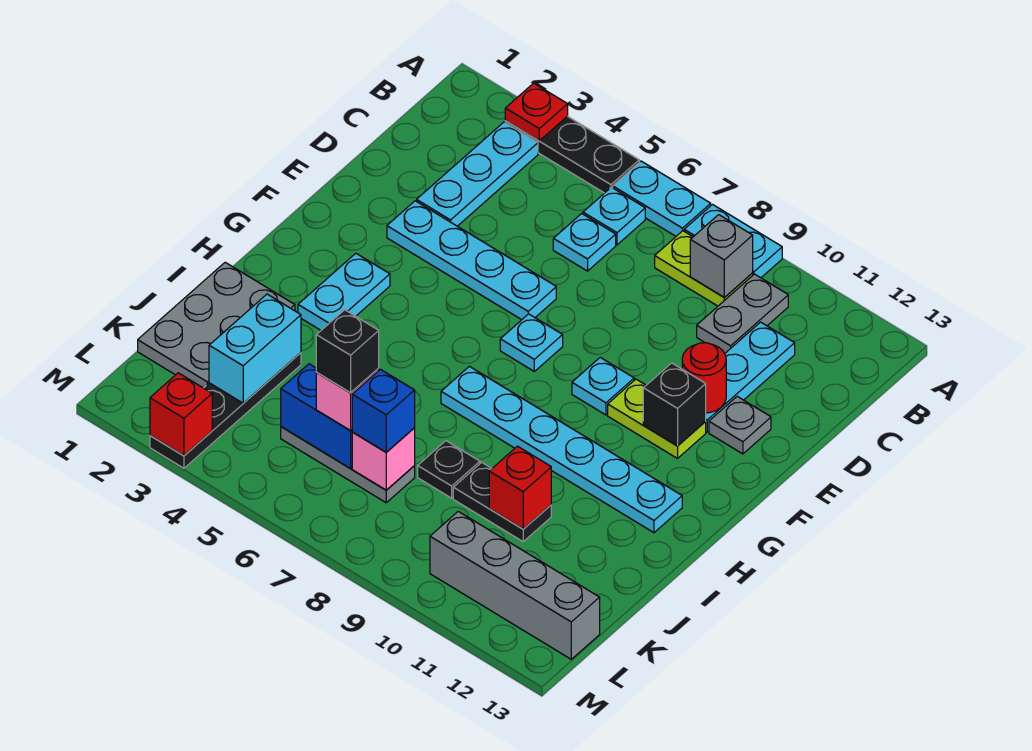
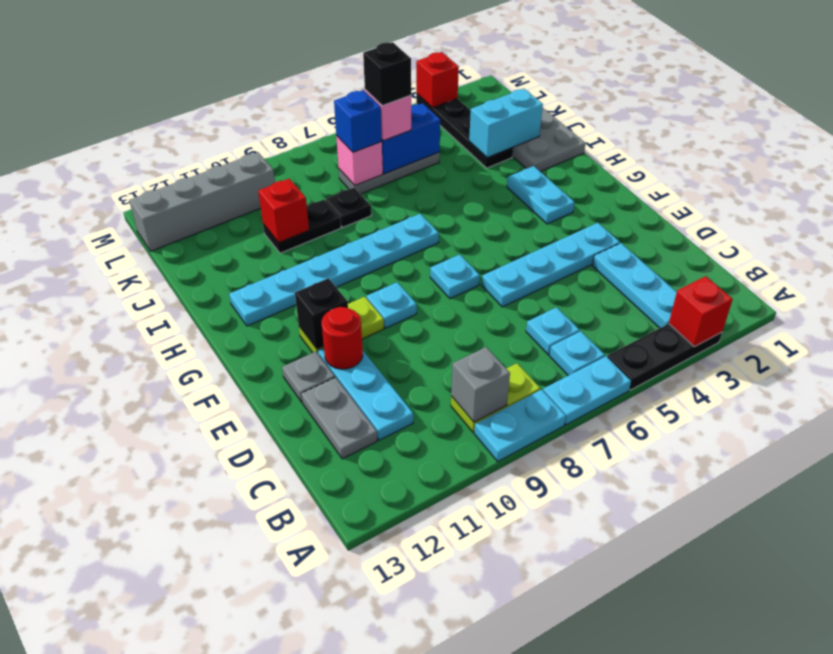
red 1x1 plate [505,83,568,141] -> red 1x1 brick [669,276,733,347]
grey 1x2 plate [697,274,788,353] -> grey 1x2 plate moved to [301,377,377,459]
cyan 1x2 brick [209,294,301,403] -> cyan 1x2 brick turned to [469,89,543,158]

